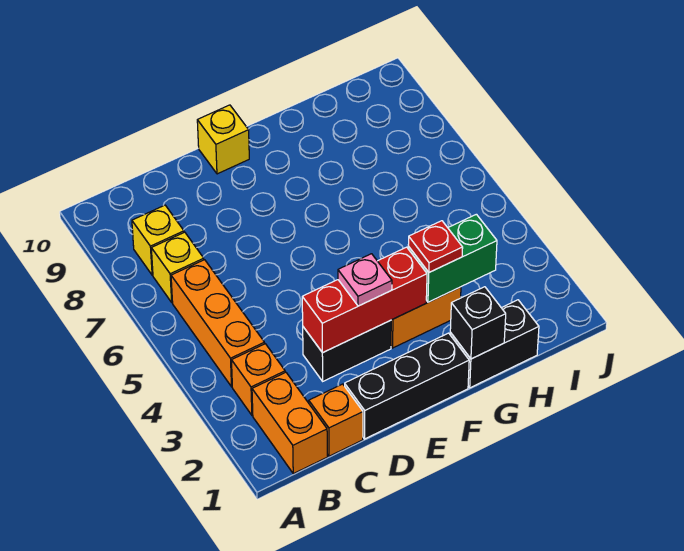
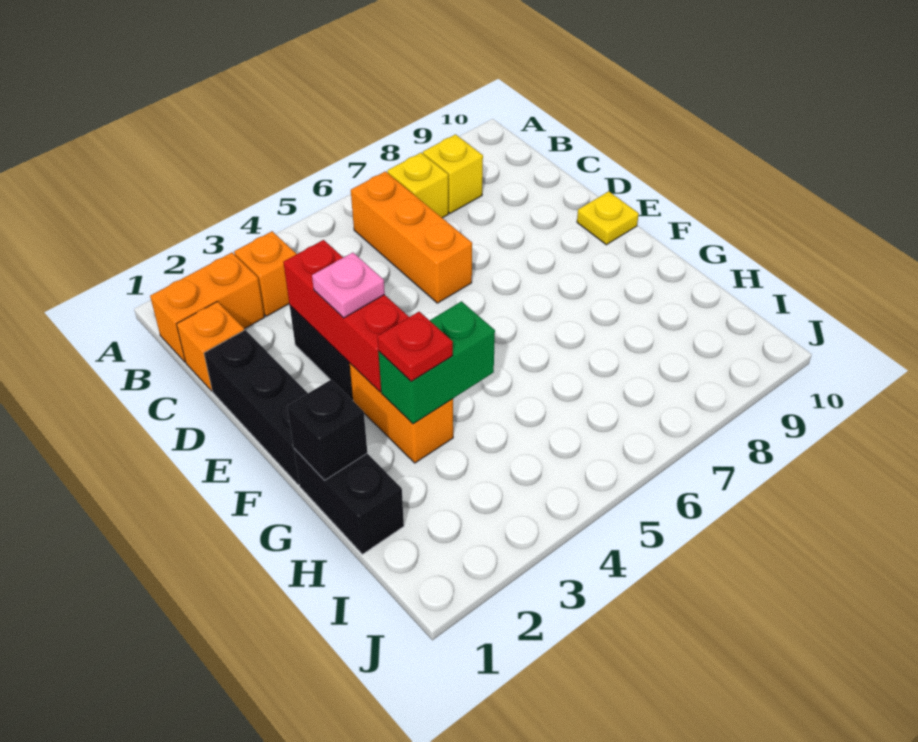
orange 1x3 brick [171,260,265,387] -> orange 1x3 brick turned to [351,171,472,303]
yellow 1x1 brick [197,105,249,174] -> yellow 1x1 plate [577,191,639,245]
green 1x2 brick [408,214,497,302] -> green 1x2 brick turned to [378,301,495,424]

